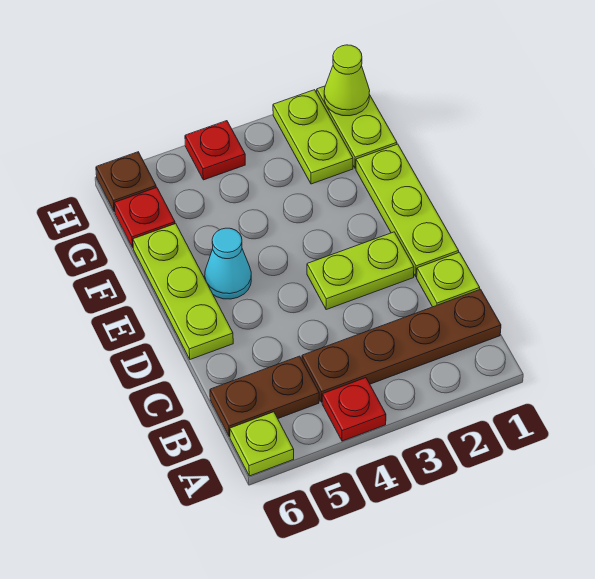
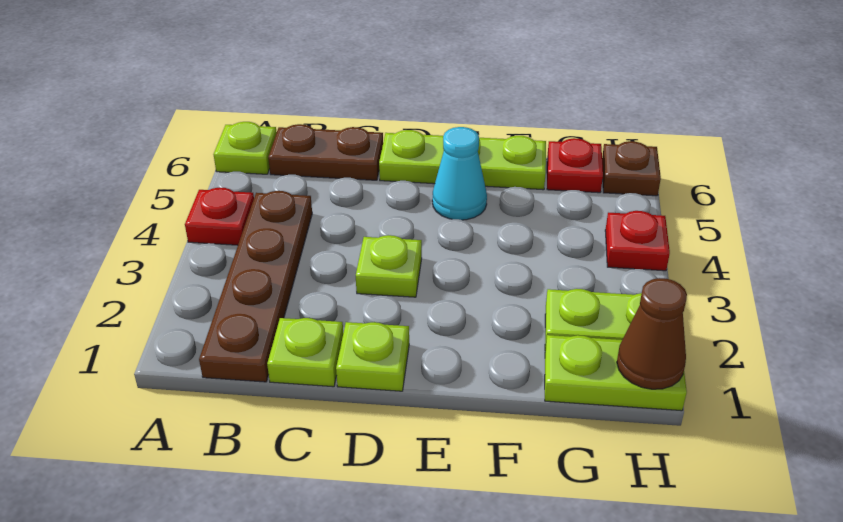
brown 1x2 plate [210,356,319,437] -> brown 1x2 plate turned to [268,124,383,180]
lime 1x3 plate [356,144,459,277] -> lime 1x1 plate [336,322,409,391]
lime 1x2 plate [307,232,414,310] -> lime 1x1 plate [356,235,422,297]
lime 1x1 cone [324,45,370,116] -> brown 1x1 cone [617,278,687,389]

